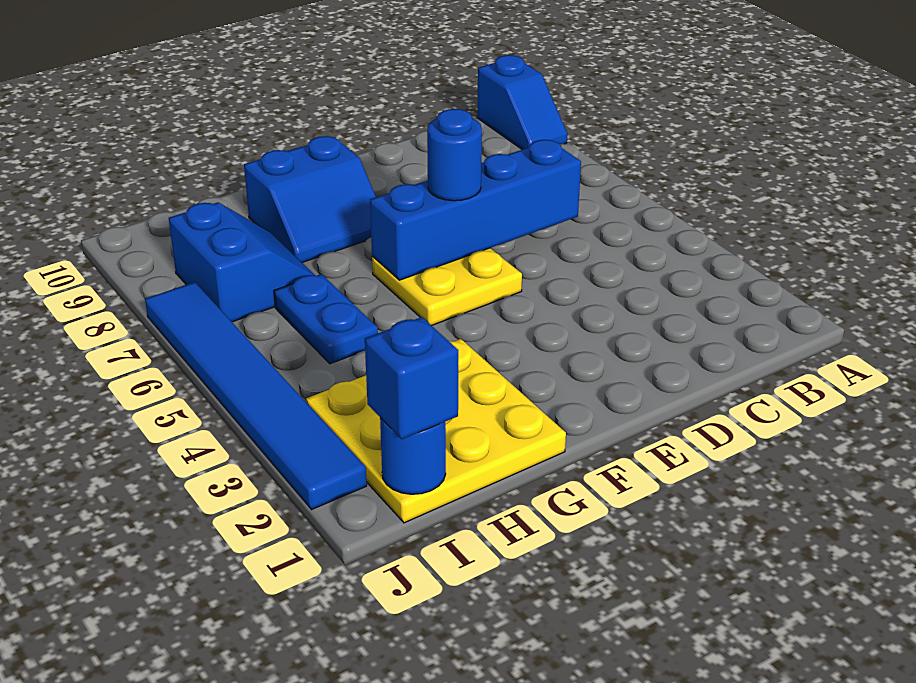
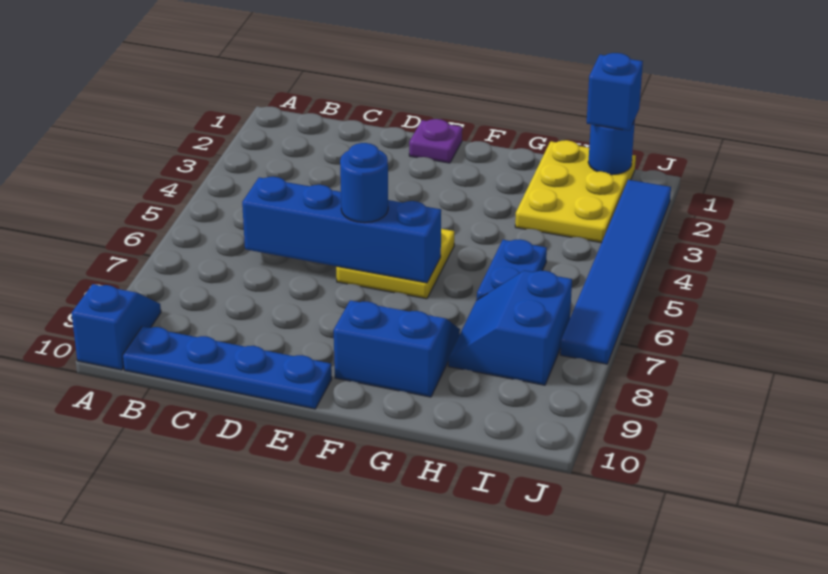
none -> blue 1x4 plate [123,326,332,409]
none -> purple 1x1 plate [409,119,462,163]
yellow 3x3 plate [306,339,566,523] -> yellow 2x3 plate [515,140,636,243]

